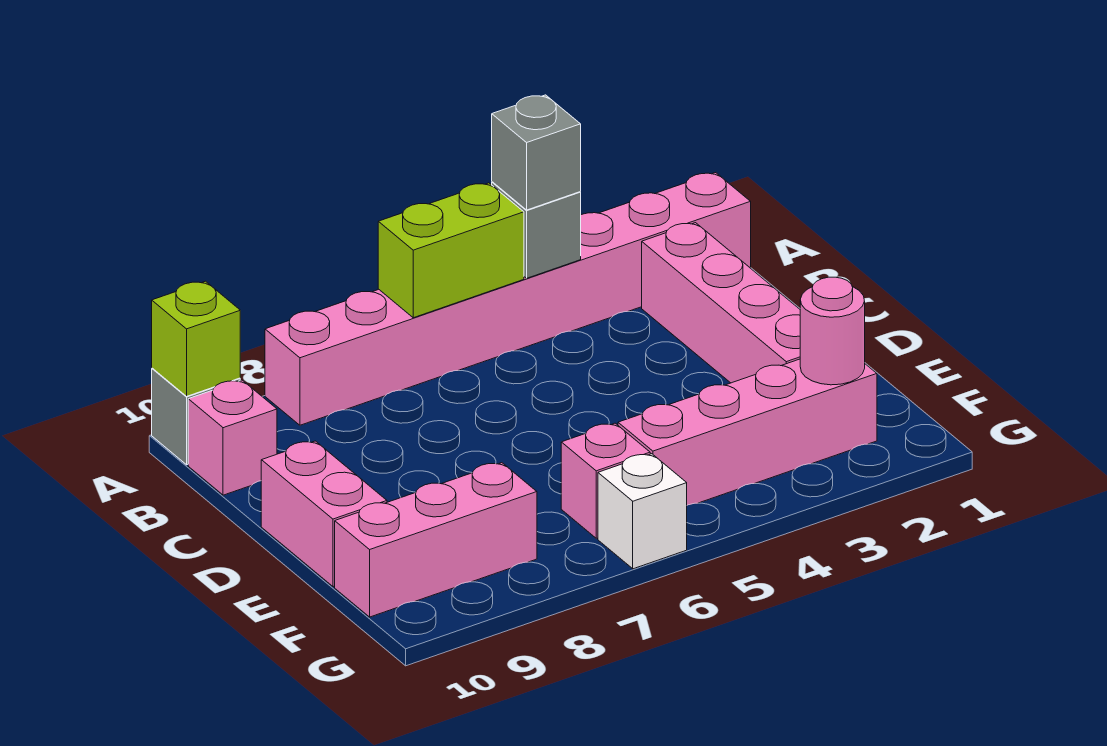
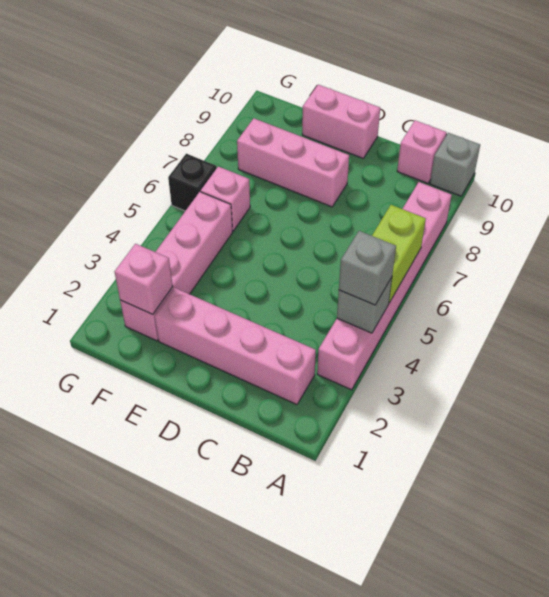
pink 1x8 brick [265,173,751,425] -> pink 1x6 brick [317,182,452,390]
lime 1x1 brick [152,281,240,396] -> none
pink 1x1 round brick [800,277,865,385] -> pink 1x1 brick [115,244,173,315]
pink 1x3 brick [335,463,537,617] -> pink 1x3 brick turned to [237,118,349,207]
white 1x1 brick [598,454,687,569] -> black 1x1 brick [168,154,217,211]

